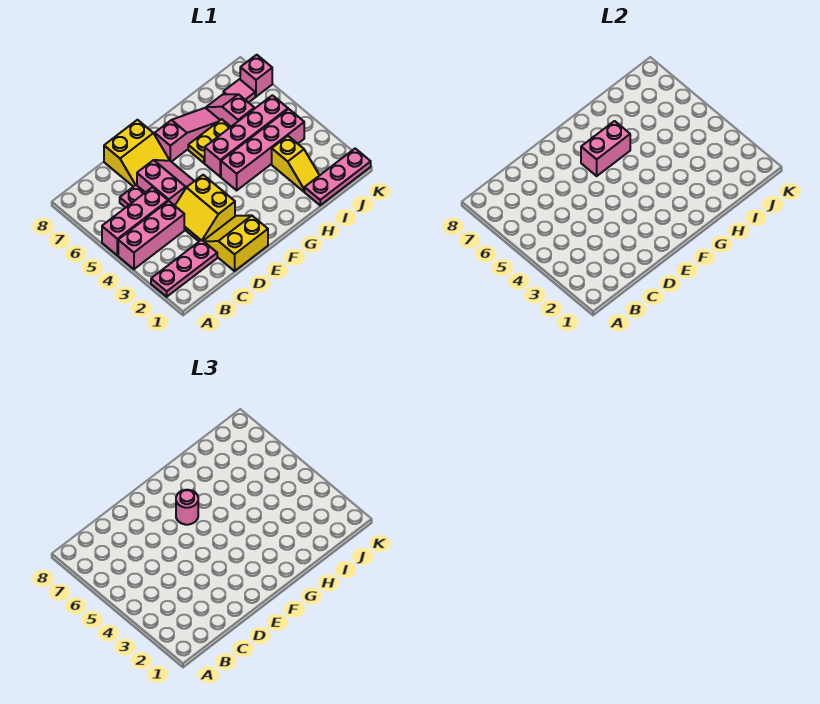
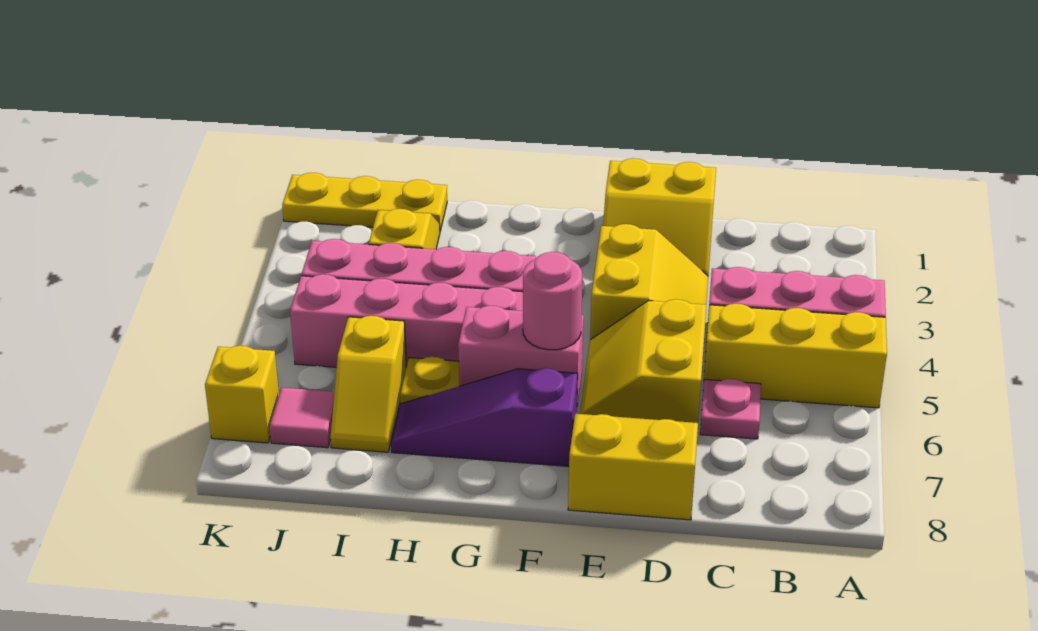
pink 1x3 plate [151,240,217,297] -> none
pink 1x3 brick [102,187,168,256] -> yellow 1x3 brick [704,304,887,408]
pink 2x2 slope [137,160,194,206] -> yellow 2x2 slope [580,299,706,423]
pink 1x3 slope [155,108,220,162] -> purple 1x3 slope [391,368,578,466]
pink 1x3 plate [305,149,371,205] -> yellow 1x3 plate [282,173,447,231]
pink 1x2 slope [206,94,254,126] -> yellow 1x2 slope [330,316,406,452]
pink 1x1 brick [240,55,272,97] -> yellow 1x1 brick [205,346,279,443]

